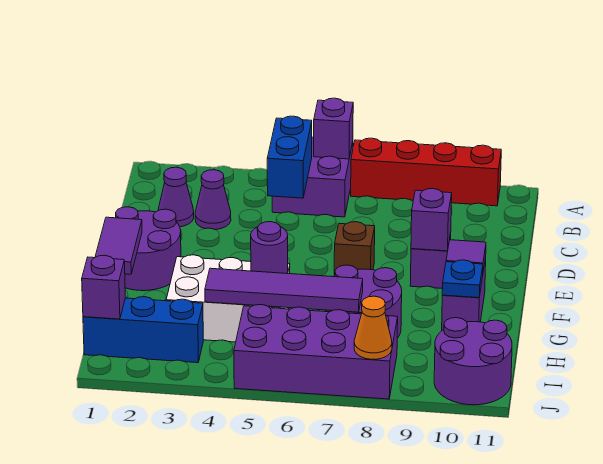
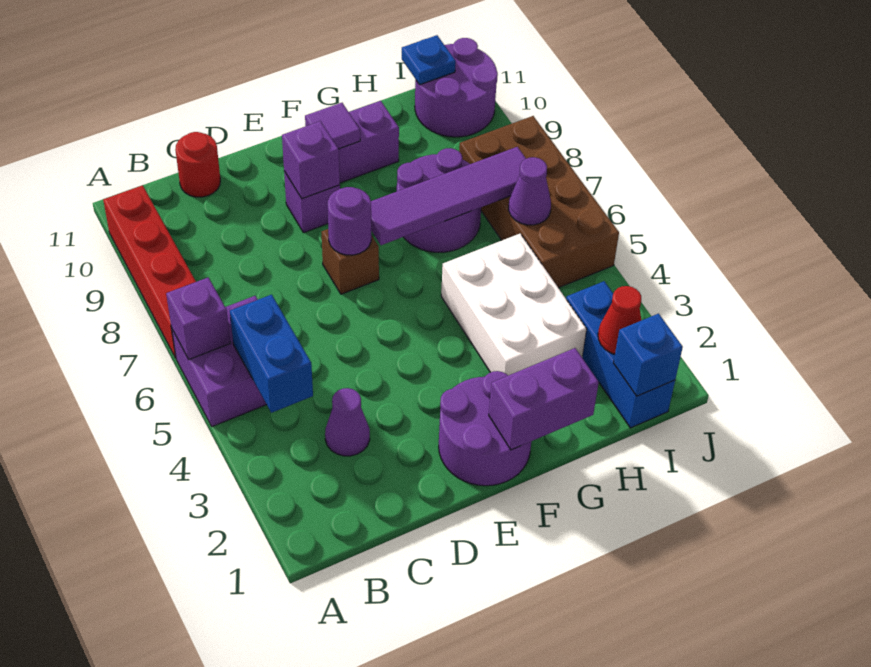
blue 1x2 brick [267,116,312,198] -> blue 1x2 brick turned to [230,295,313,413]
purple 1x1 cone [158,167,194,227] -> purple 1x1 cone moved to [509,157,551,225]
none -> red 1x1 round brick [175,132,220,197]
purple 1x2 tile [95,217,142,274] -> purple 1x2 brick [489,348,599,450]
purple 1x1 round brick [251,222,288,274] -> purple 1x1 round brick moved to [328,187,371,255]
blue 1x1 plate [442,260,483,298] -> blue 1x1 plate moved to [402,35,456,85]
purple 1x4 tile [205,268,363,312] -> purple 1x4 tile turned to [371,147,526,245]
purple 1x1 brick [82,255,125,319] -> blue 1x1 brick [614,314,683,396]
none -> red 1x1 cone [598,286,641,354]
purple 2x4 brick [234,305,398,399] -> brown 2x4 brick [459,116,619,288]
orange 1x1 cone [354,296,392,359] -> none

